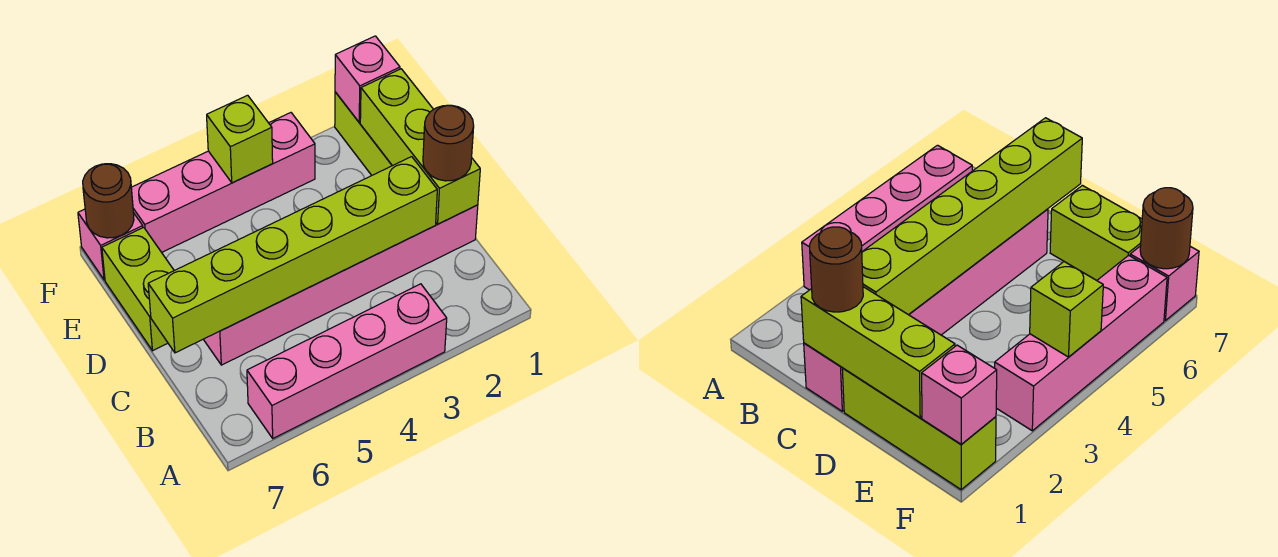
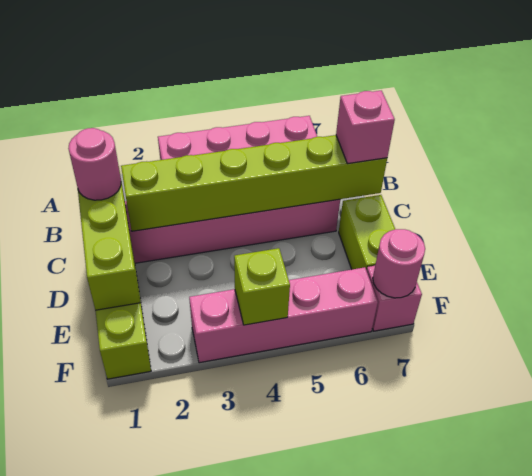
brown 1x1 round brick [423,105,474,181] -> pink 1x1 round brick [68,128,121,200]
pink 1x1 brick [335,36,400,122] -> pink 1x1 brick moved to [336,91,395,164]
brown 1x1 round brick [83,164,134,238] -> pink 1x1 round brick [373,229,425,298]

